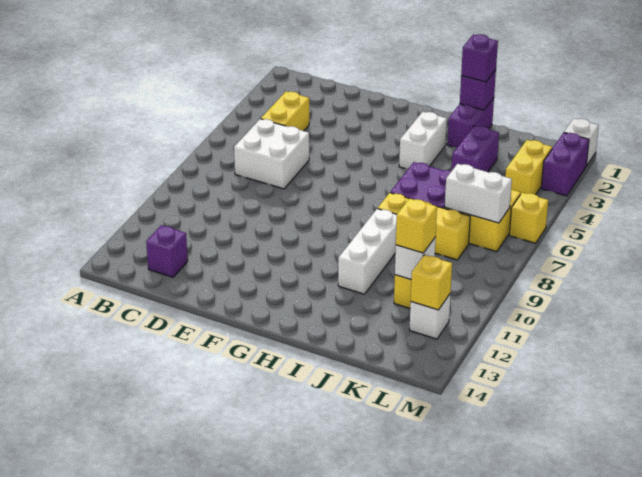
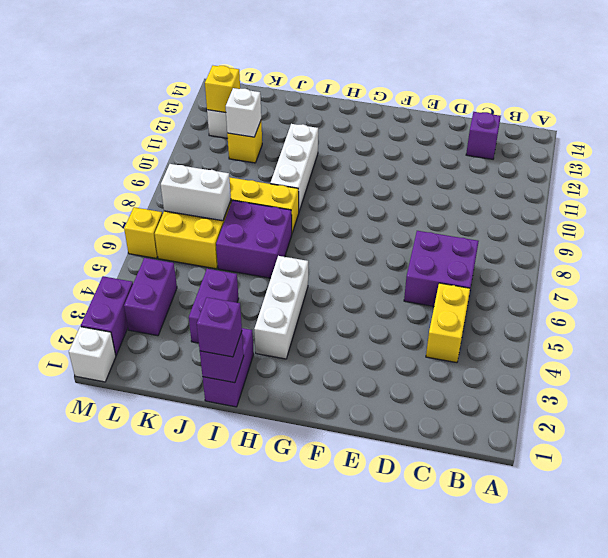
white 2x2 brick [234,119,309,189] -> purple 2x2 brick [404,231,479,306]
white 1x2 brick [399,112,447,169] -> white 1x3 brick [254,256,308,359]
yellow 1x1 brick [396,198,437,253] -> none
yellow 1x2 brick [505,140,552,195] -> purple 1x2 brick [124,258,177,336]

